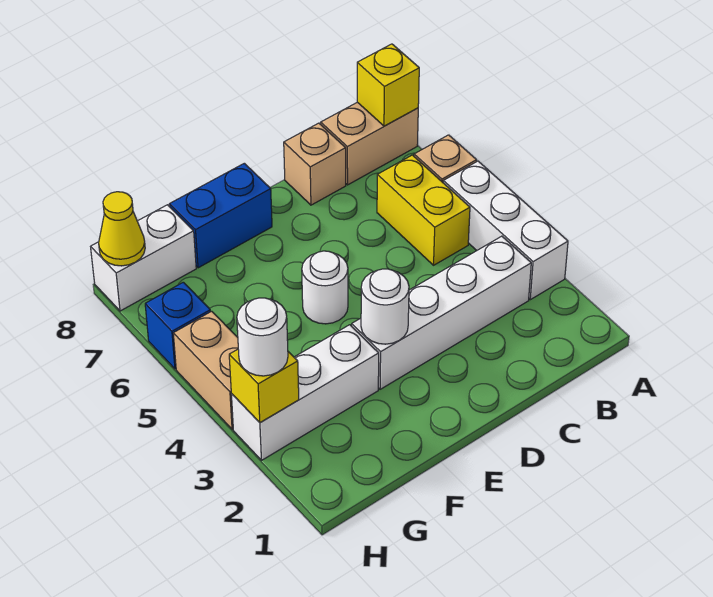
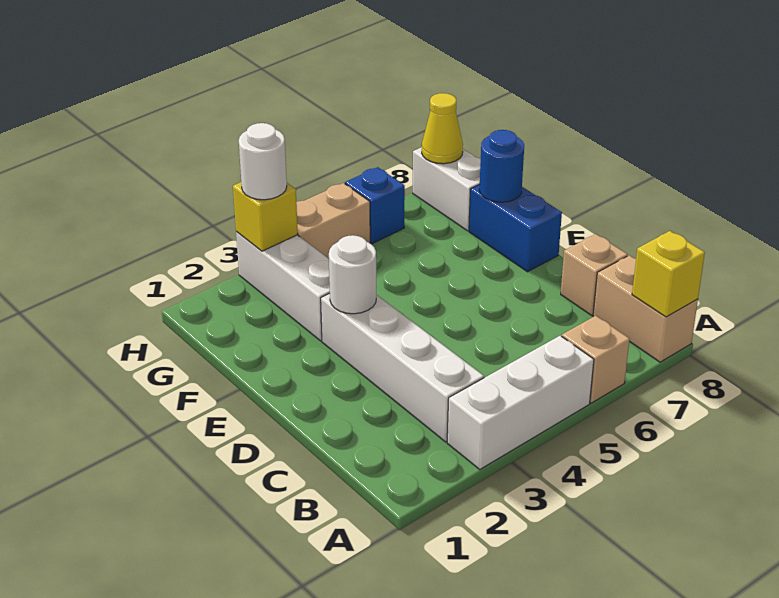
yellow 1x2 brick [377,155,470,265] -> none
white 1x1 round brick [302,251,348,324] -> none
none -> blue 1x1 round brick [479,130,524,202]

